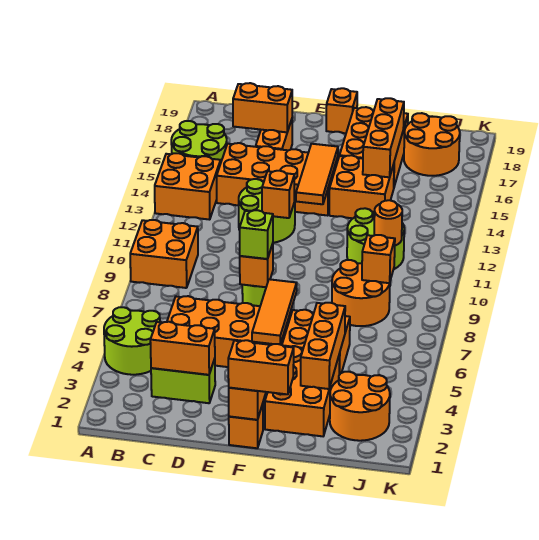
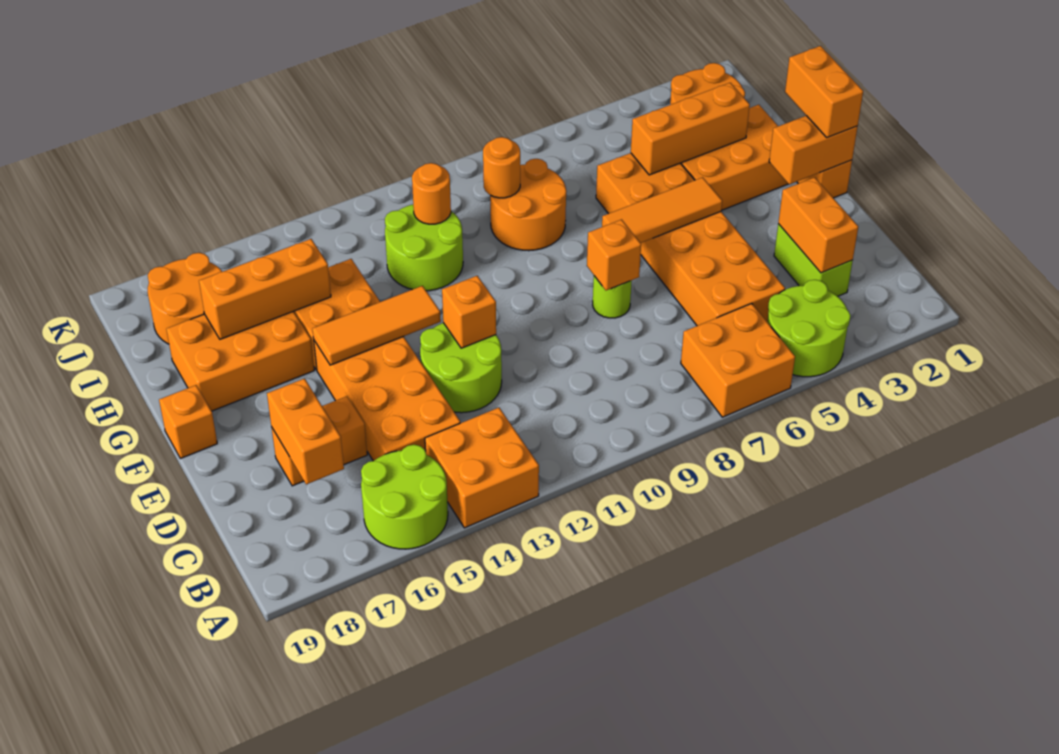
orange 2x2 brick [130,220,198,288] -> orange 2x2 brick moved to [681,303,795,417]
lime 1x1 brick [240,210,273,259] -> none
orange 1x1 brick [362,235,395,283] -> orange 1x1 round brick [483,137,520,198]

